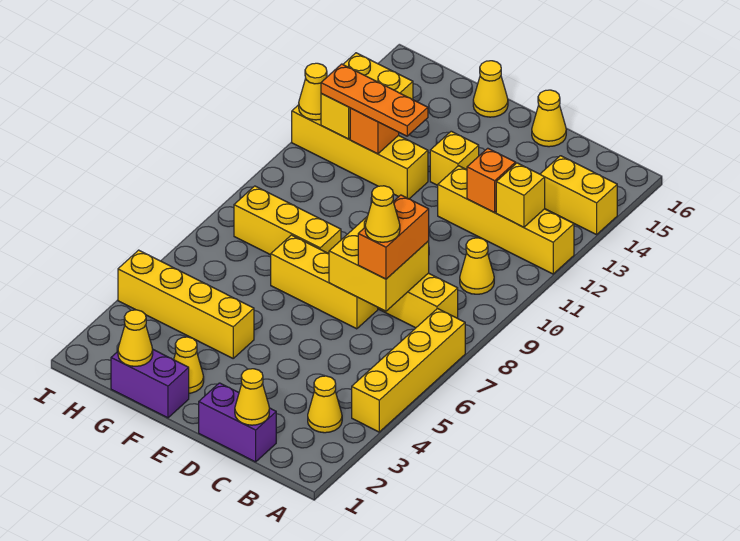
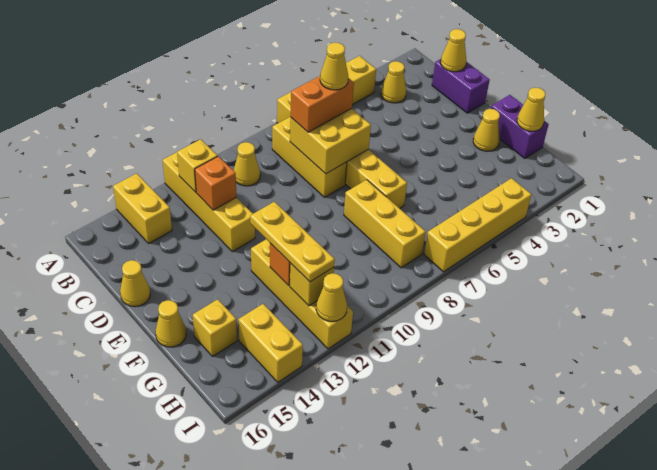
yellow 1x1 brick [430,131,479,185] -> yellow 1x1 brick moved to [193,299,237,356]
yellow 1x4 brick [118,250,254,358] -> yellow 1x4 brick turned to [424,178,531,272]
orange 1x3 plate [321,64,428,136] -> yellow 1x3 plate [250,202,335,282]

